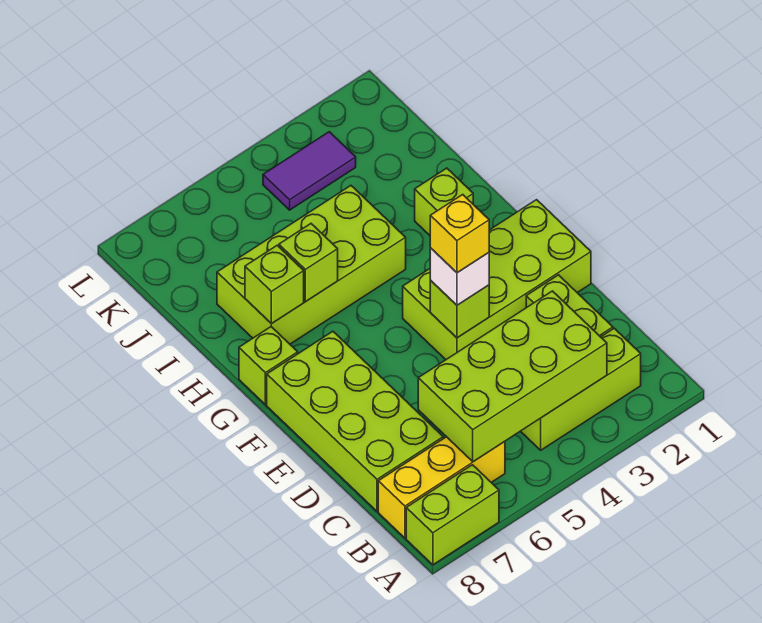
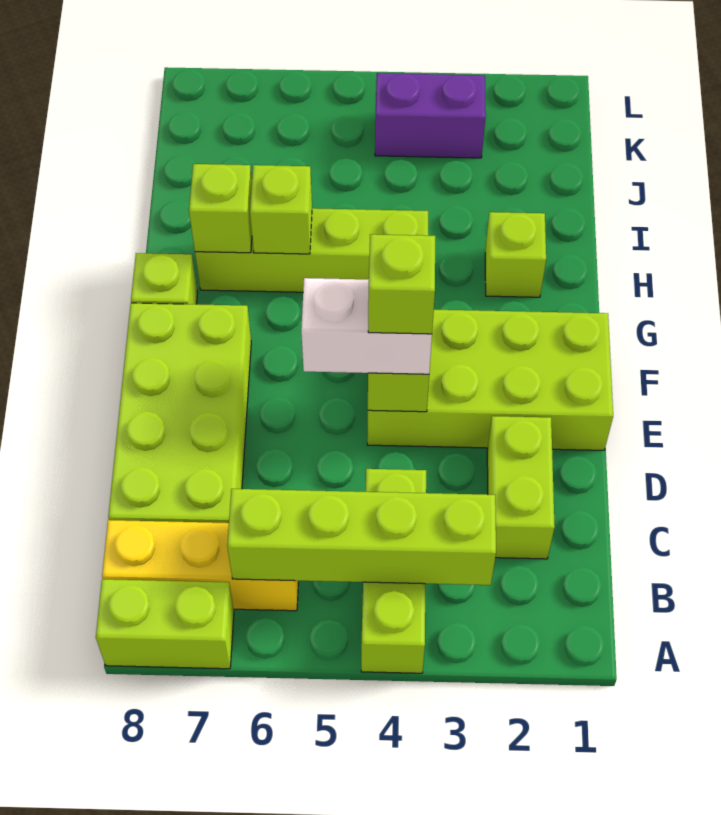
lime 1x3 brick [521,328,641,450] -> lime 1x3 brick turned to [361,469,426,673]
lime 2x4 brick [418,291,607,462] -> lime 1x4 brick [227,489,496,585]
white 1x1 brick [430,248,489,305] -> white 1x2 brick [301,278,432,374]
yellow 1x1 brick [430,195,489,273] -> lime 1x1 brick [368,234,435,334]
lime 2x4 brick [217,186,406,344] -> lime 1x4 brick [195,208,428,292]
purple 1x2 tile [263,132,356,210] -> purple 1x2 brick [375,73,486,158]

